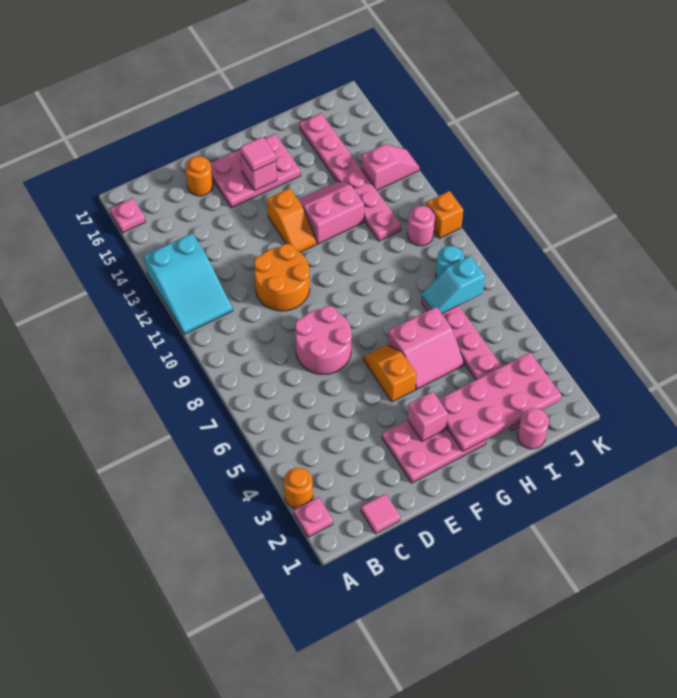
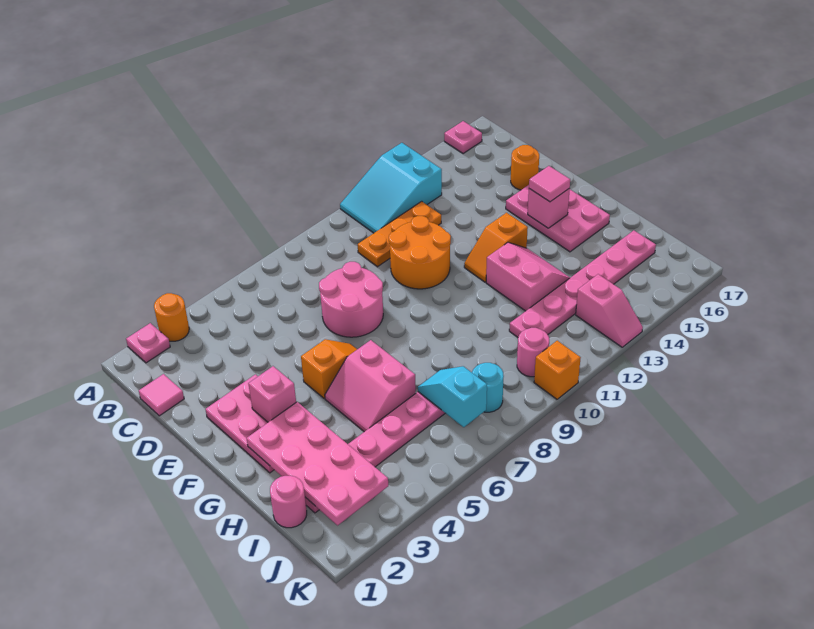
none -> orange 1x3 plate [358,201,441,267]

